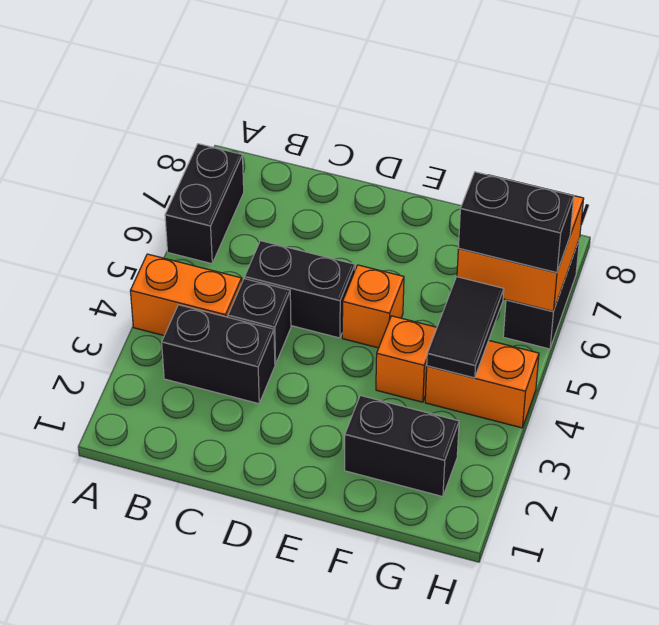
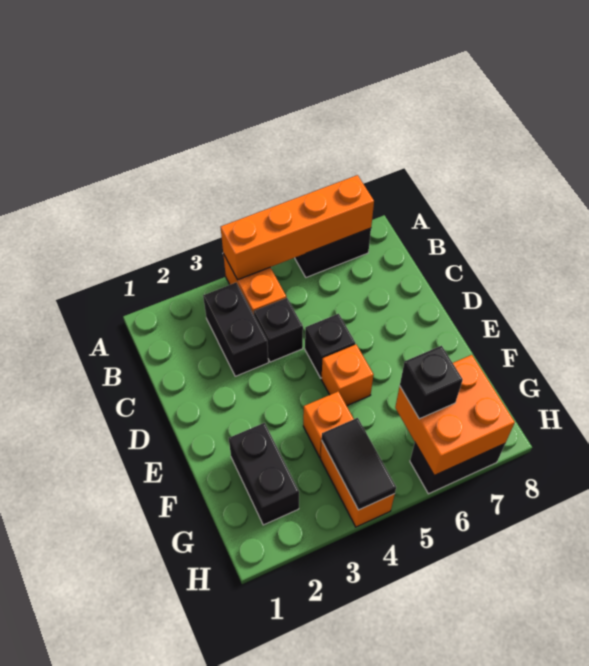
none -> orange 1x4 brick [221,175,374,280]
black 1x2 brick [245,241,355,338] -> black 1x1 brick [305,314,355,378]
black 1x2 tile [427,277,504,378] -> black 1x2 tile turned to [322,418,396,510]
black 1x2 brick [458,172,574,273] -> black 1x1 brick [400,346,463,419]

